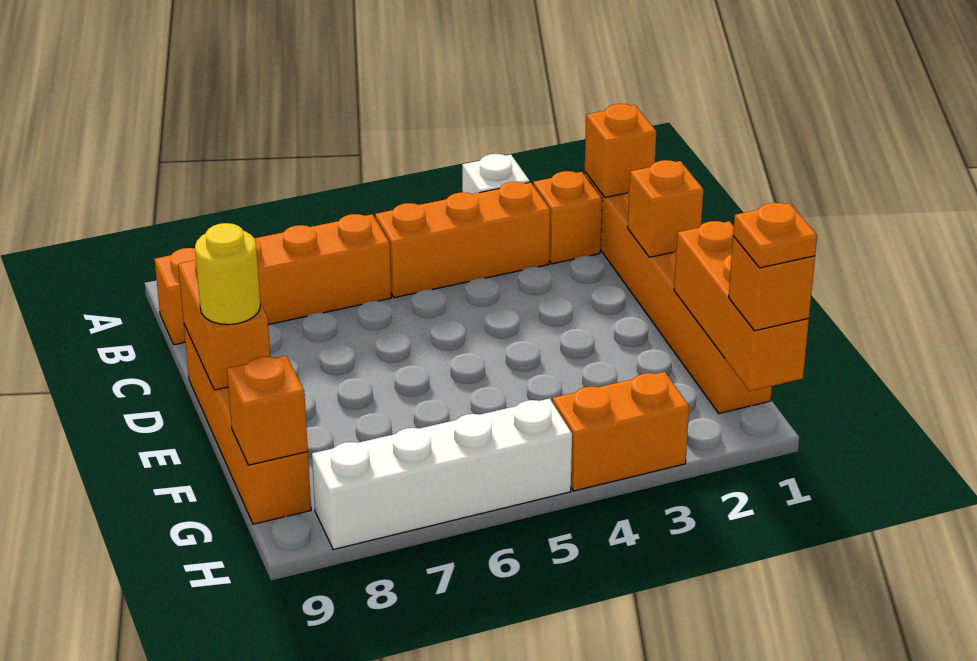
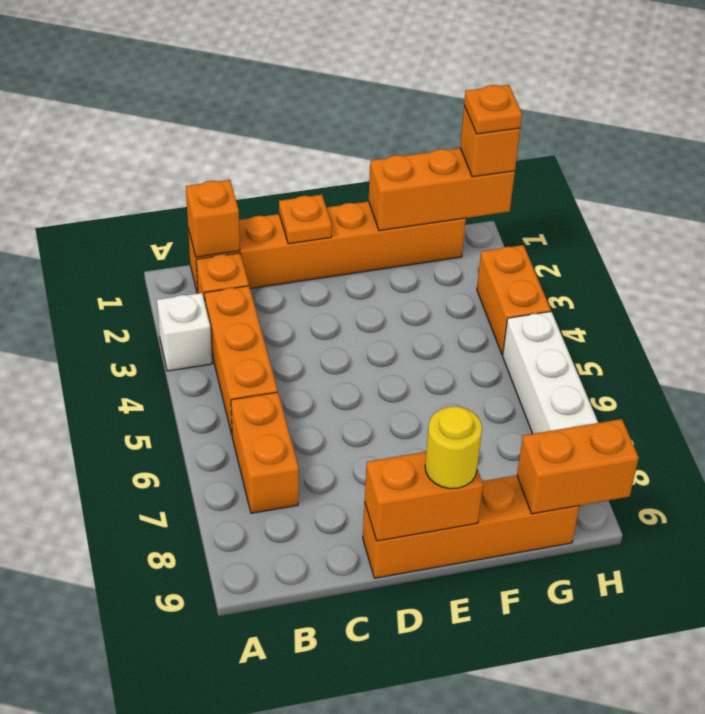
orange 1x4 brick [155,214,391,345] -> orange 1x2 brick [231,392,299,513]
orange 1x1 brick [628,160,703,257] -> orange 1x1 plate [279,195,332,244]
orange 1x1 brick [227,356,308,465] -> orange 1x2 brick [517,419,639,514]

